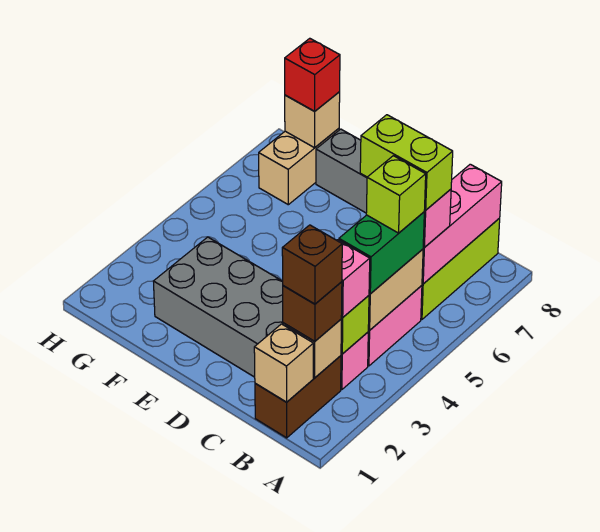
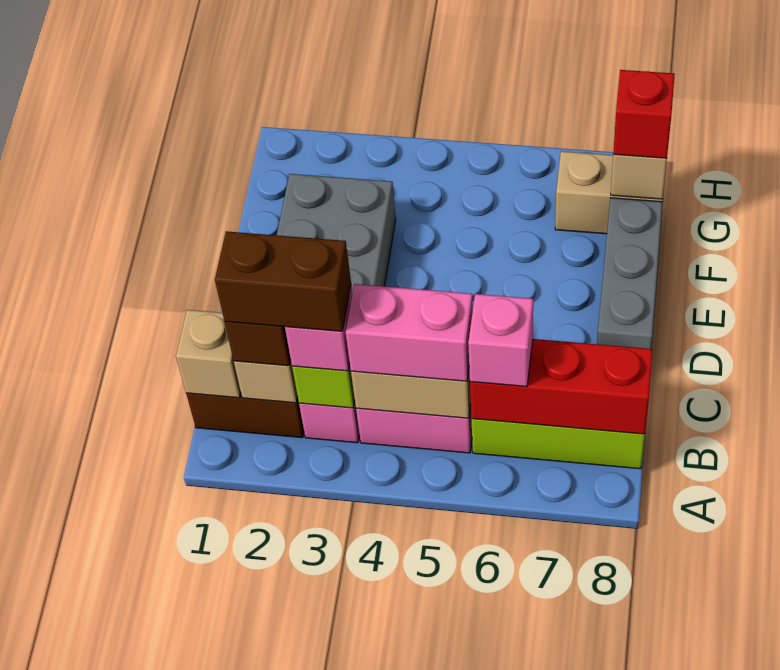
brown 1x1 brick [282,225,342,304] -> brown 1x2 brick [215,231,351,331]
green 1x2 brick [339,212,424,294] -> pink 1x2 brick [346,284,473,381]
lime 1x1 brick [366,156,426,233] -> none
pink 1x3 brick [422,164,502,284] -> red 1x3 brick [470,339,653,434]
lime 1x2 brick [360,115,453,210] -> none

